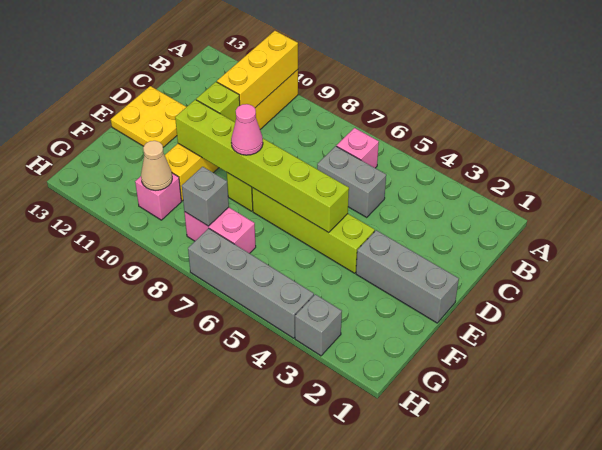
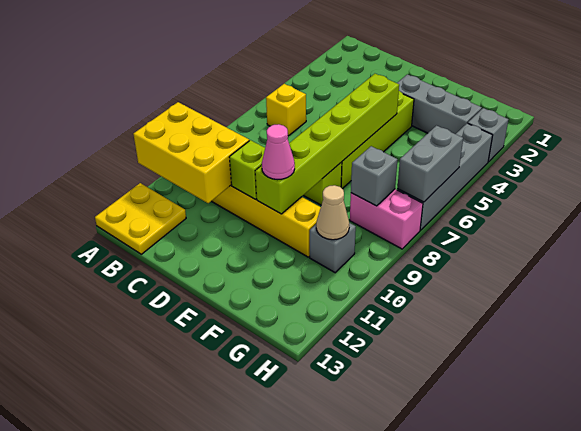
yellow 1x3 brick [217,31,298,108] -> yellow 2x3 brick [133,102,249,203]
pink 1x1 brick [337,128,379,168] -> yellow 1x1 brick [266,84,306,136]
grey 1x2 brick [317,146,386,217] -> grey 1x2 brick moved to [397,126,463,202]
yellow 2x2 plate [111,86,186,147] -> yellow 2x2 plate moved to [95,183,186,254]
grey 1x3 brick [356,230,459,323] -> grey 1x3 brick turned to [397,74,482,134]
pink 1x1 cone [231,104,263,155] -> pink 1x1 cone moved to [262,124,295,180]
pink 1x2 brick [184,207,256,253] -> pink 1x2 brick turned to [350,189,423,249]
pink 1x1 brick [135,173,181,220] -> grey 1x1 brick [310,223,356,273]

